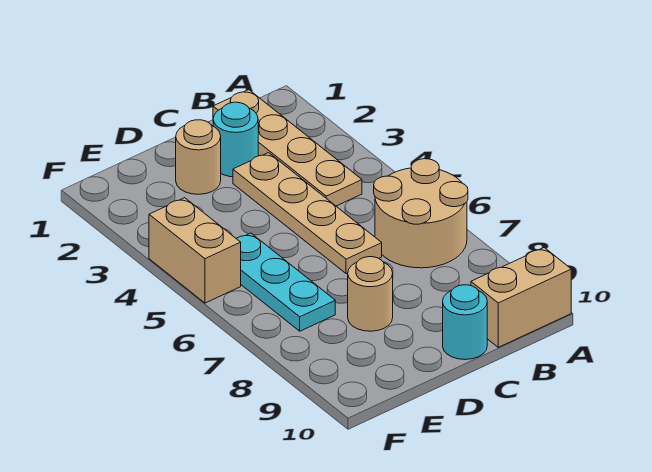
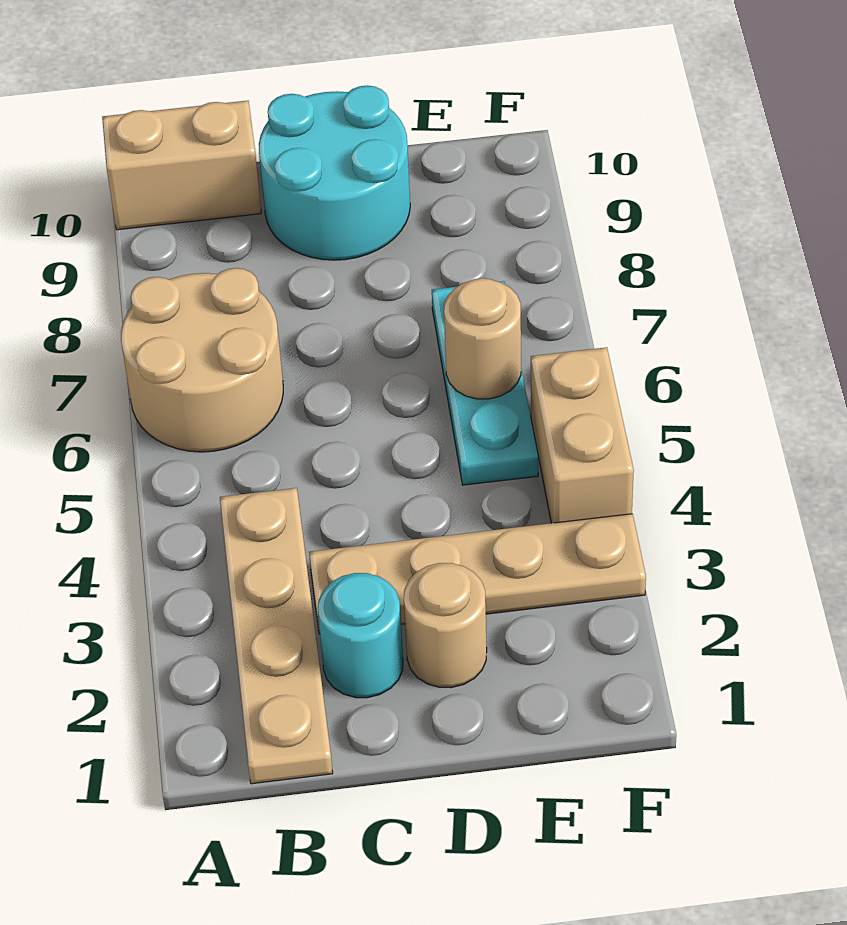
tan 1x4 plate [233,153,382,274] -> tan 1x4 plate turned to [309,514,646,634]
cyan 1x1 round brick [443,285,487,360] -> cyan 2x2 round brick [259,85,410,260]
tan 1x1 round brick [348,257,393,331] -> tan 1x1 round brick moved to [444,278,521,399]

